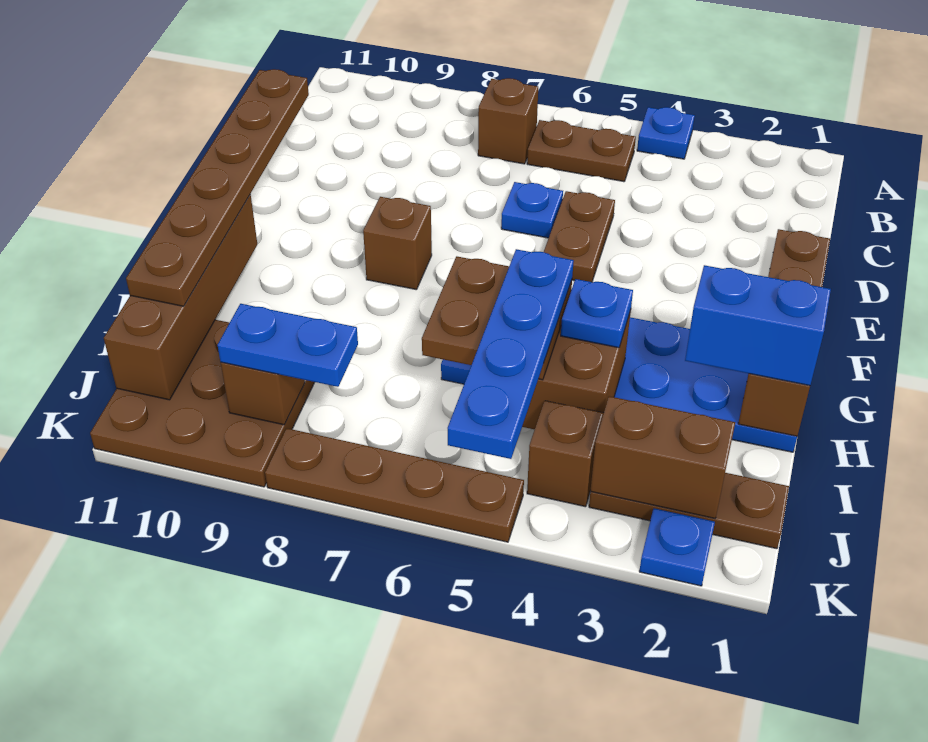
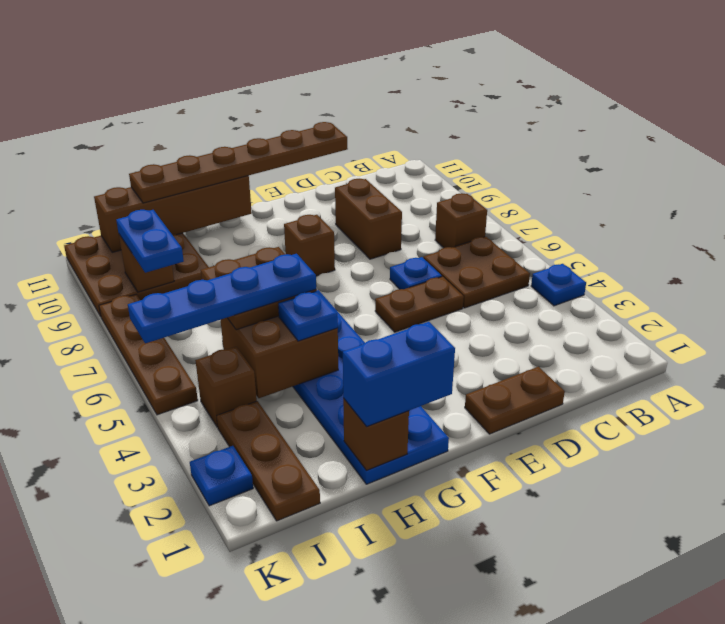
brown 1x2 plate [527,120,636,182] -> brown 2x2 plate [424,237,530,308]
blue 1x2 brick [685,265,831,386] -> blue 1x2 brick turned to [343,322,455,427]
brown 1x2 brick [590,396,735,518] -> brown 1x2 brick moved to [335,179,402,259]

